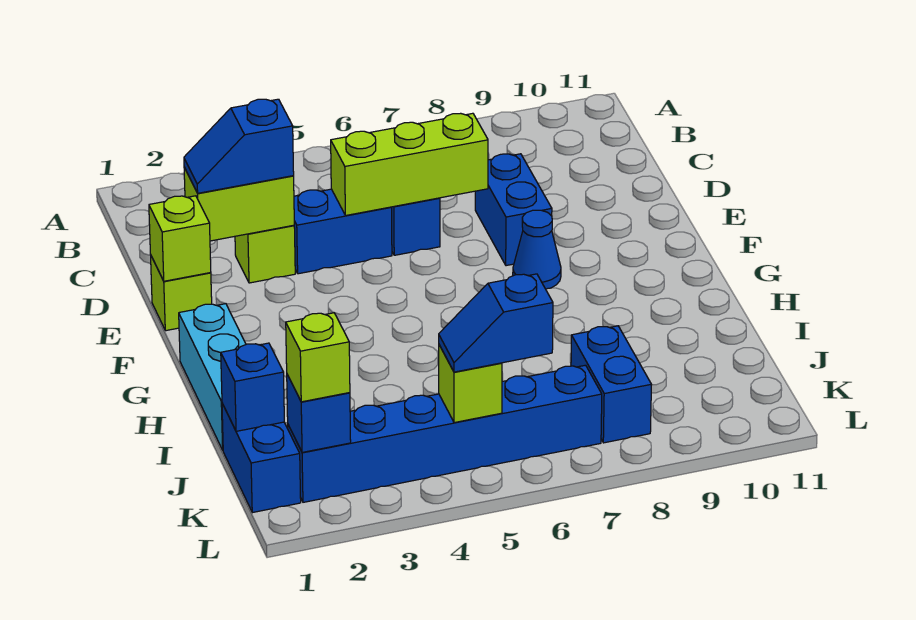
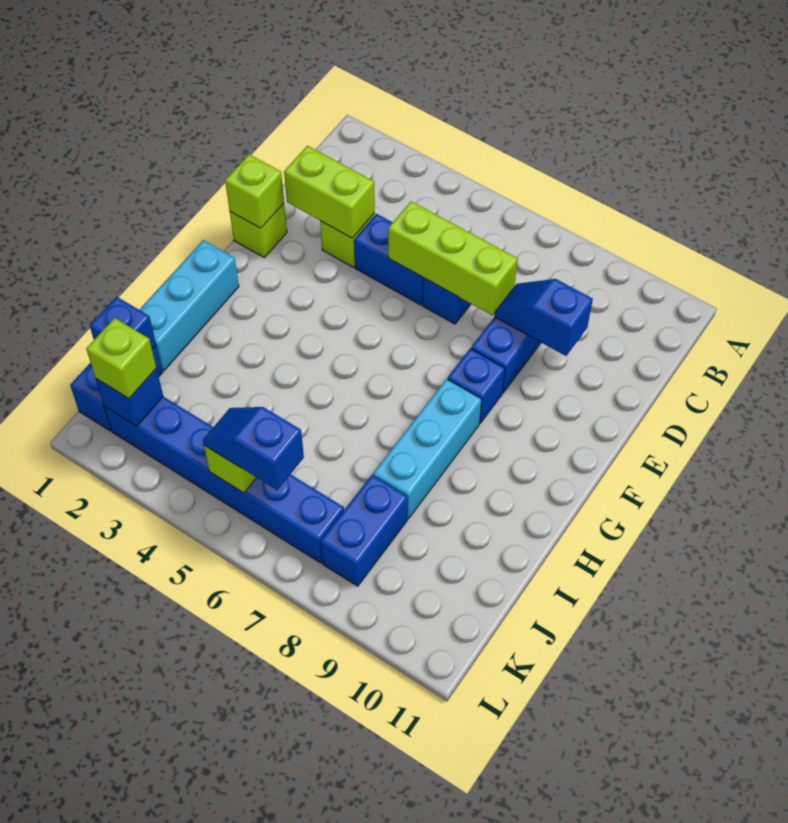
blue 1x2 slope [184,99,294,193] -> blue 1x2 slope moved to [495,279,593,356]
blue 1x1 cone [513,210,561,289] -> blue 1x1 brick [448,348,505,423]
none -> cyan 1x3 brick [373,379,482,519]

